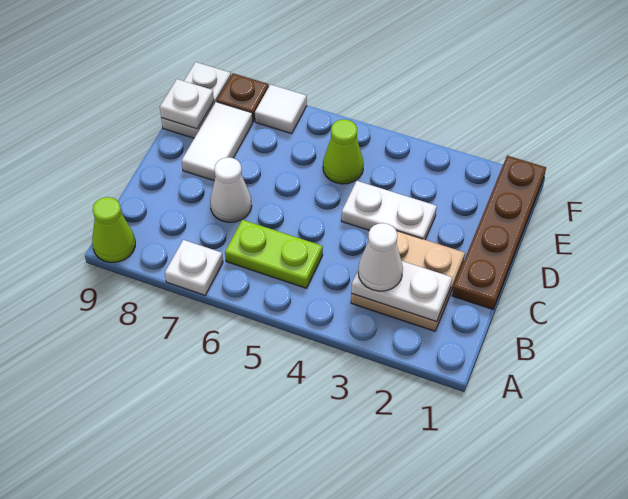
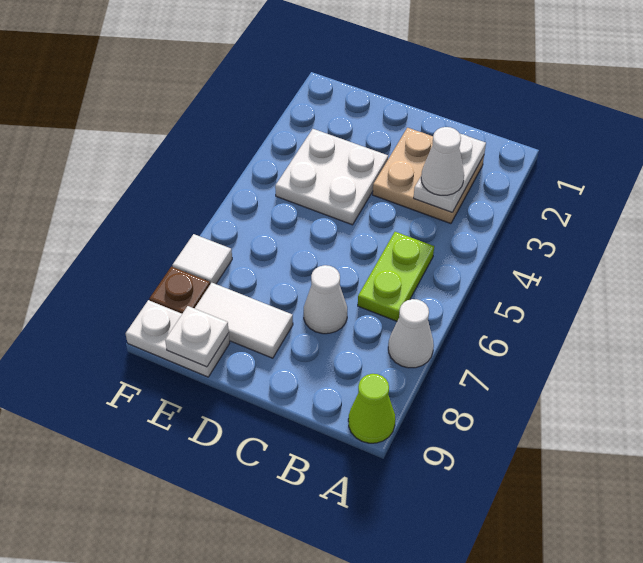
white 1x1 plate [165,240,223,295] -> white 1x1 cone [388,299,434,368]
brown 1x4 plate [452,156,546,309] -> none
white 1x2 plate [341,181,437,240] -> white 2x2 plate [275,129,388,225]
lime 1x1 cone [323,119,364,184] -> none

